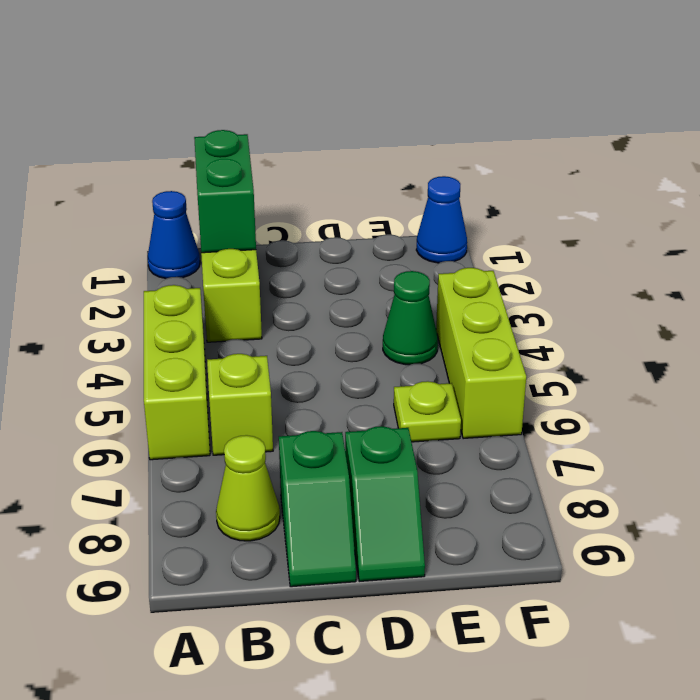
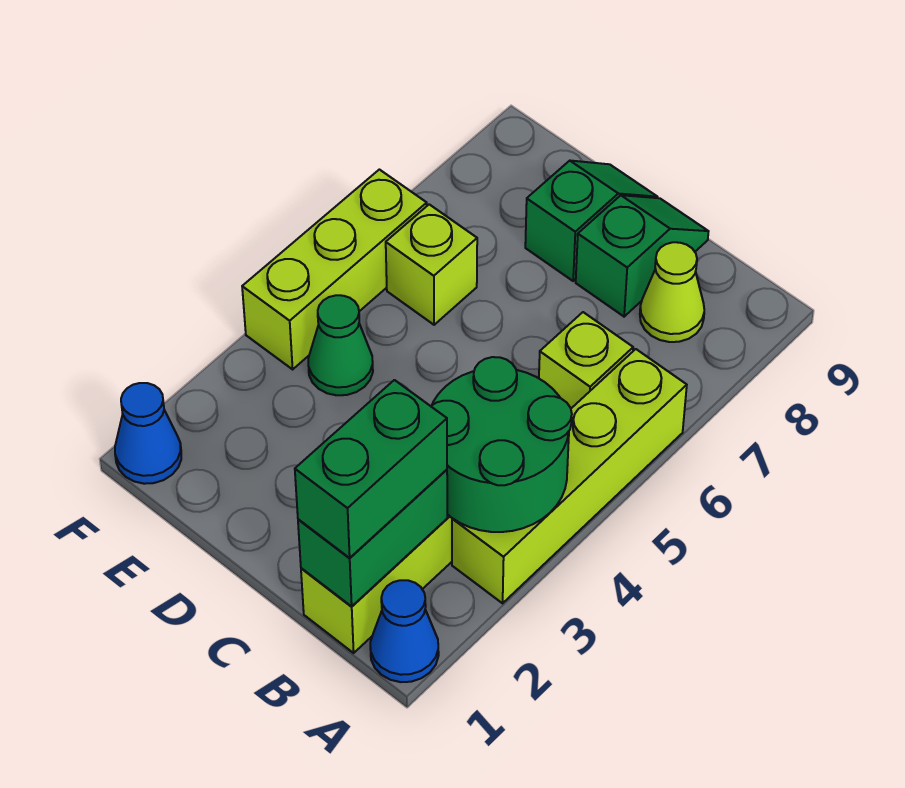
none -> green 2x2 round brick [431,357,572,532]
lime 1x3 brick [144,285,210,460] -> lime 1x4 brick [452,349,687,603]
none -> green 1x2 brick [295,380,447,558]
lime 1x1 plate [394,381,461,442] -> lime 1x1 brick [386,204,477,325]

